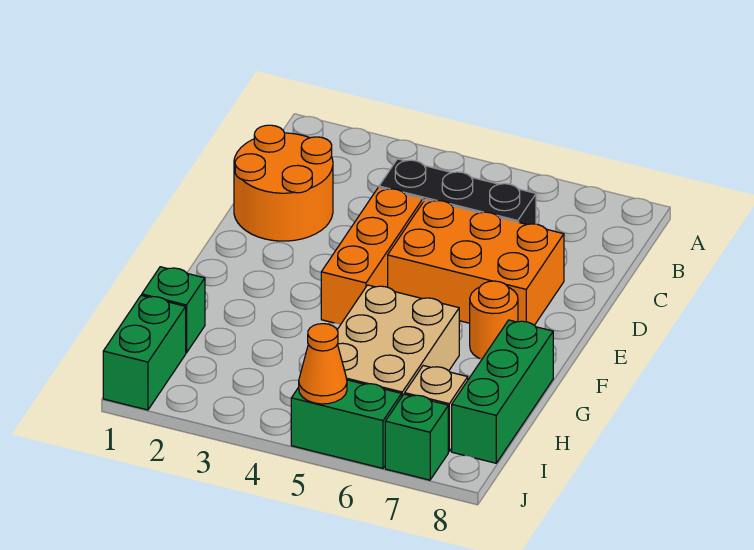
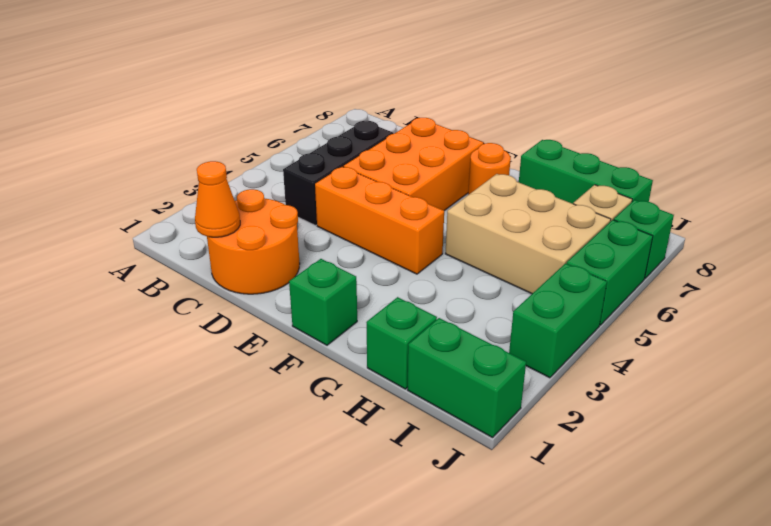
none -> green 1x1 brick [289,259,357,345]
none -> green 1x2 brick [509,263,607,378]
orange 1x1 cone [299,324,347,404] -> orange 1x1 cone moved to [195,161,240,237]

